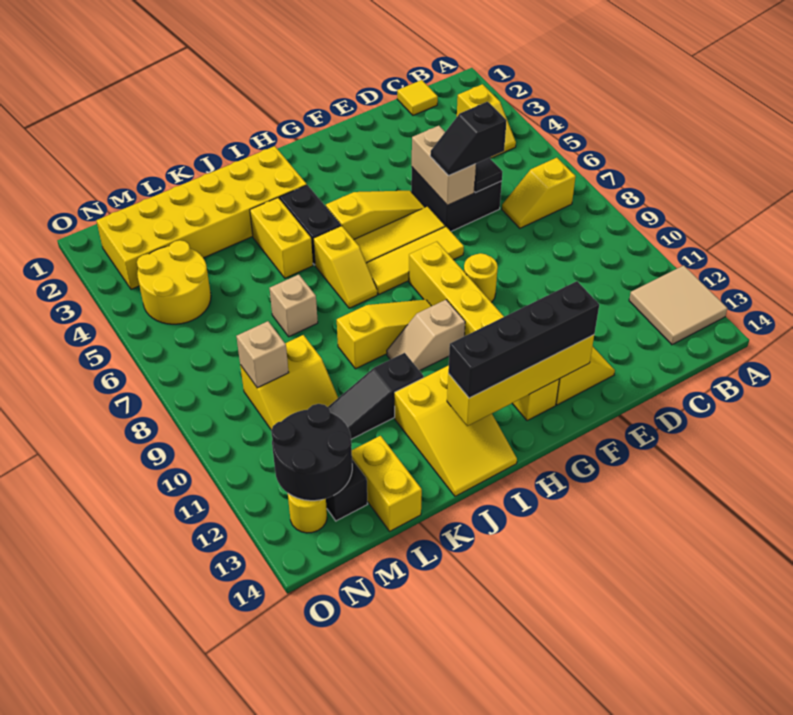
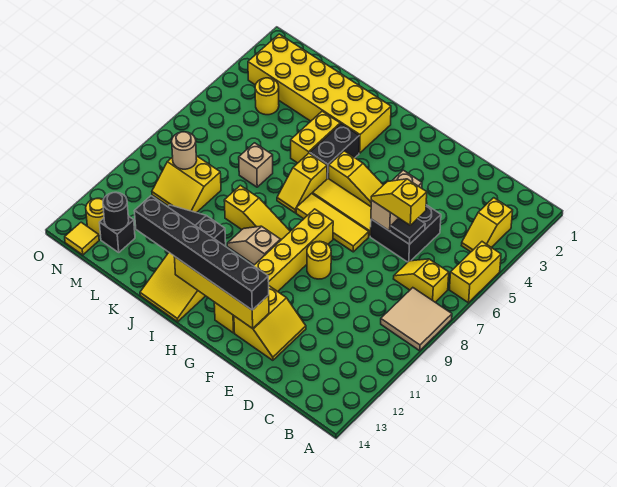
tan 2x2 tile [629,265,728,345] -> tan 2x2 tile moved to [381,288,452,351]
yellow 1x1 tile [397,80,438,115] -> yellow 1x1 tile moved to [65,222,99,255]
black 1x2 slope [430,102,507,176] -> yellow 1x2 slope [371,179,427,225]
black 1x4 brick [448,281,599,398] -> black 1x6 brick [135,196,269,310]
yellow 1x2 brick [352,436,422,531] -> yellow 1x2 brick moved to [449,242,501,303]
yellow 2x2 round brick [137,240,211,324] -> yellow 1x1 round brick [255,78,279,115]
tan 1x1 brick [236,321,289,388] -> tan 1x1 round brick [172,132,197,169]
black 2x2 round brick [271,404,352,501] -> black 1x1 round brick [103,192,129,230]

